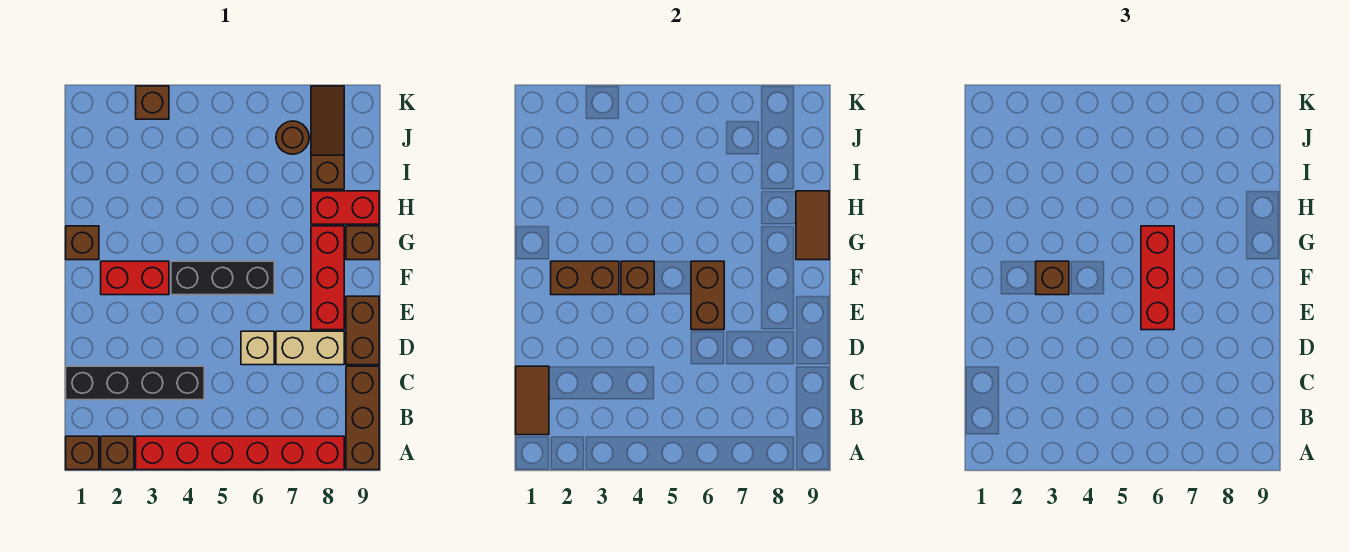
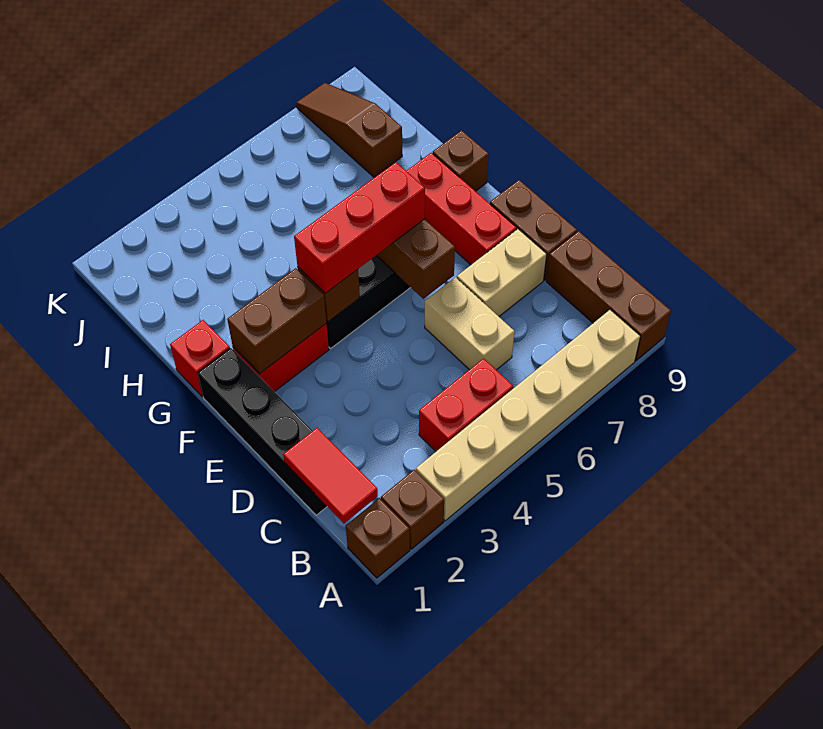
red 1x6 brick [136,436,344,470] -> tan 1x6 brick [416,310,640,521]
brown 1x2 tile [516,366,549,435] -> red 1x2 tile [283,428,378,523]
black 1x4 brick [66,366,204,400] -> black 1x4 brick turned to [198,348,327,515]
tan 1x1 brick [241,331,274,365] -> tan 1x2 brick [425,277,514,370]
red 1x3 brick [1141,226,1174,330] -> red 1x3 brick turned to [294,162,425,293]
brown 1x1 brick [1036,261,1069,295] -> none
brown 1x1 brick [66,226,99,260] -> red 1x1 brick [170,320,230,397]
brown 1x2 tile [796,191,829,260] -> none
red 1x2 brick [311,191,379,224] -> red 1x2 brick moved to [419,358,513,451]
brown 1x1 round brick [276,121,309,154] -> none
brown 1x1 brick [136,86,169,119] -> none

